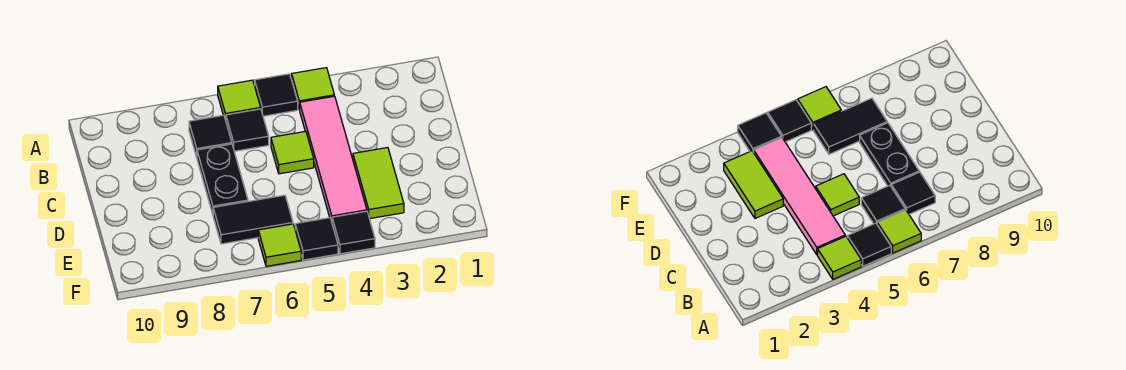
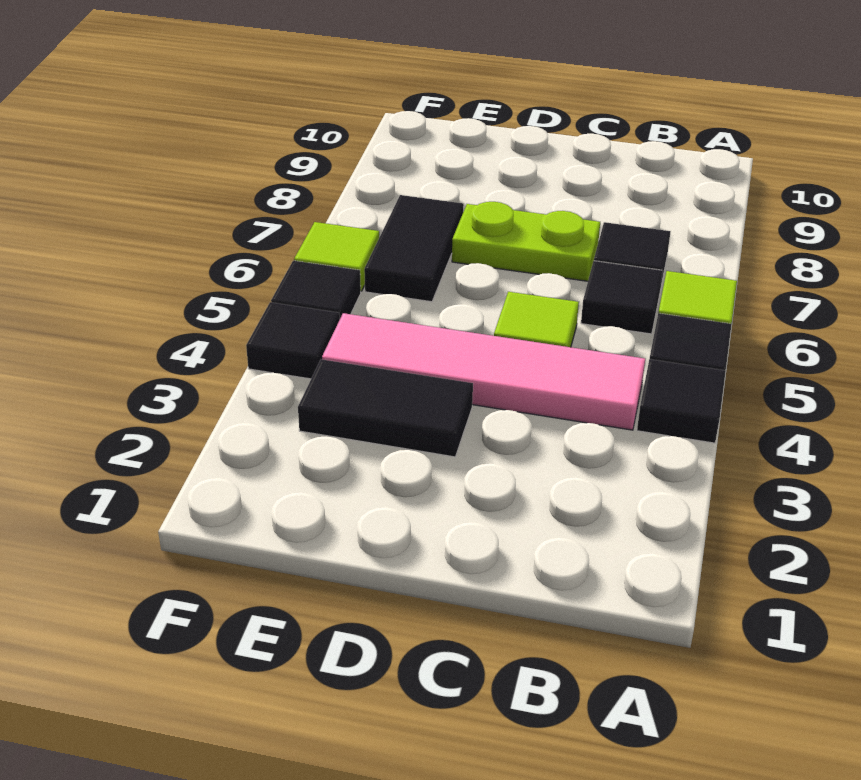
lime 1x1 tile [292,68,334,110] -> black 1x1 tile [637,359,726,443]
black 1x2 plate [197,144,248,214] -> lime 1x2 plate [452,202,600,281]
lime 1x2 tile [353,148,404,219] -> black 1x2 tile [298,359,473,457]

